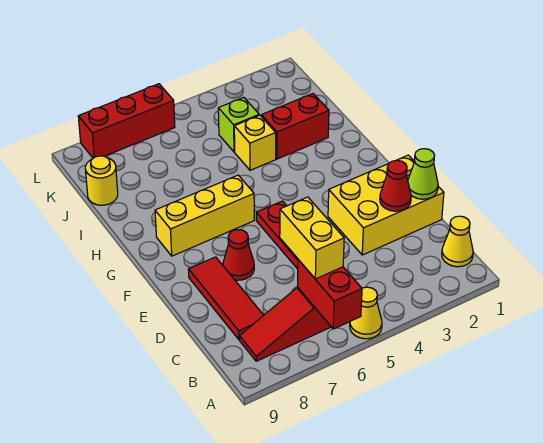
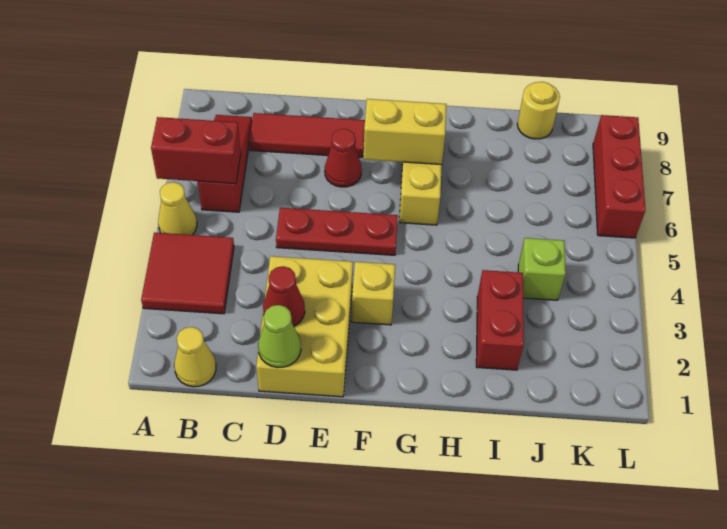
none -> red 2x2 tile [141,233,234,314]
yellow 1x2 brick [280,197,344,279] -> yellow 1x2 brick moved to [363,99,446,165]
yellow 1x1 brick [234,115,276,170] -> yellow 1x1 brick moved to [351,262,395,325]

